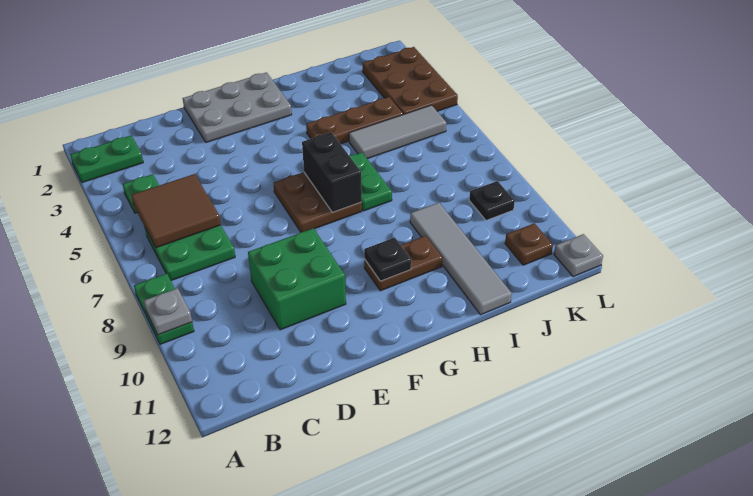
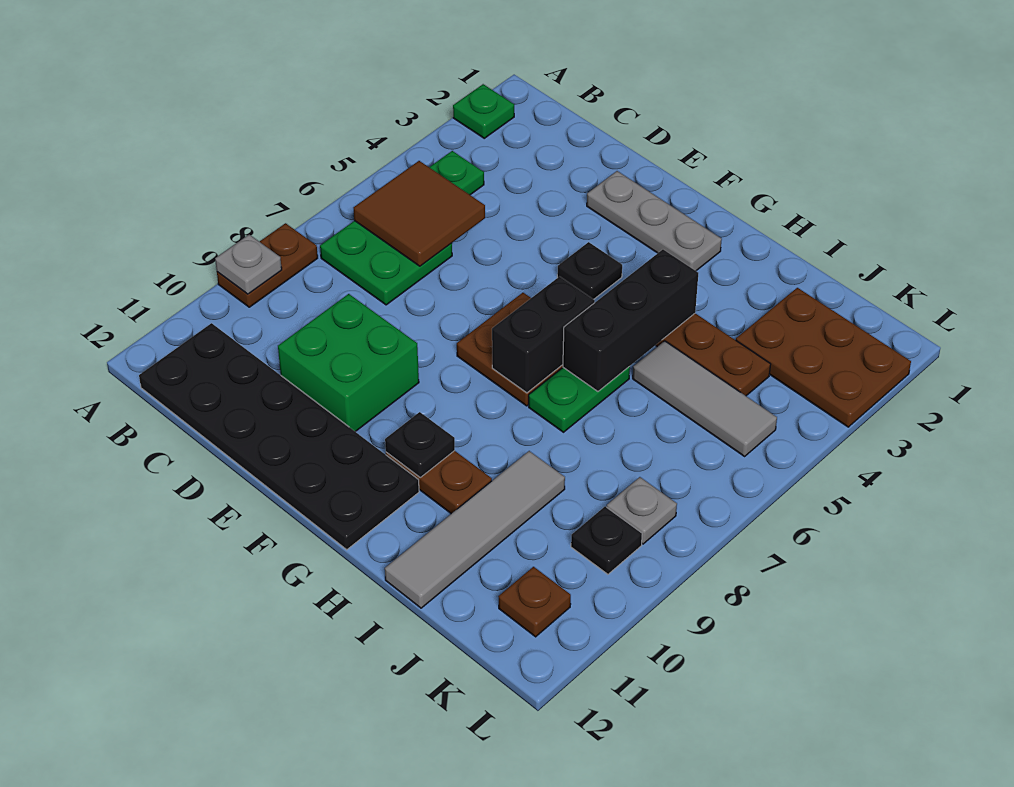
green 1x2 plate [70,136,143,183] -> green 1x1 plate [453,84,514,138]
green 1x2 plate [134,274,194,344] -> brown 1x2 plate [217,223,318,307]
none -> black 2x6 plate [139,323,419,550]
grey 2x3 plate [183,72,292,142] -> grey 1x3 plate [587,171,722,271]
none -> black 1x1 plate [557,242,622,299]
none -> black 1x3 brick [563,250,698,391]
brown 2x3 plate [363,47,458,114] -> brown 2x3 plate turned to [736,288,911,427]
grey 1x1 plate [554,234,603,277] -> grey 1x1 plate moved to [607,477,677,544]

